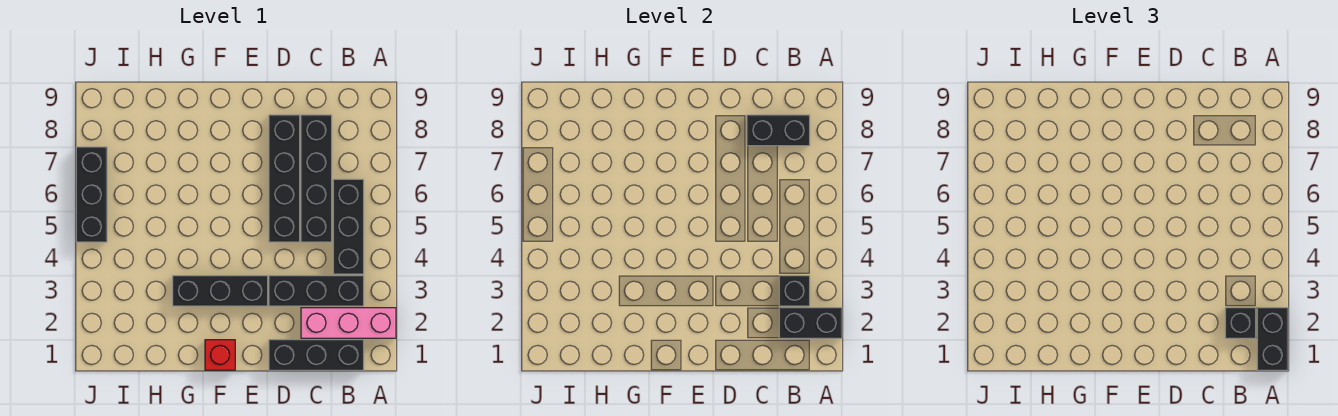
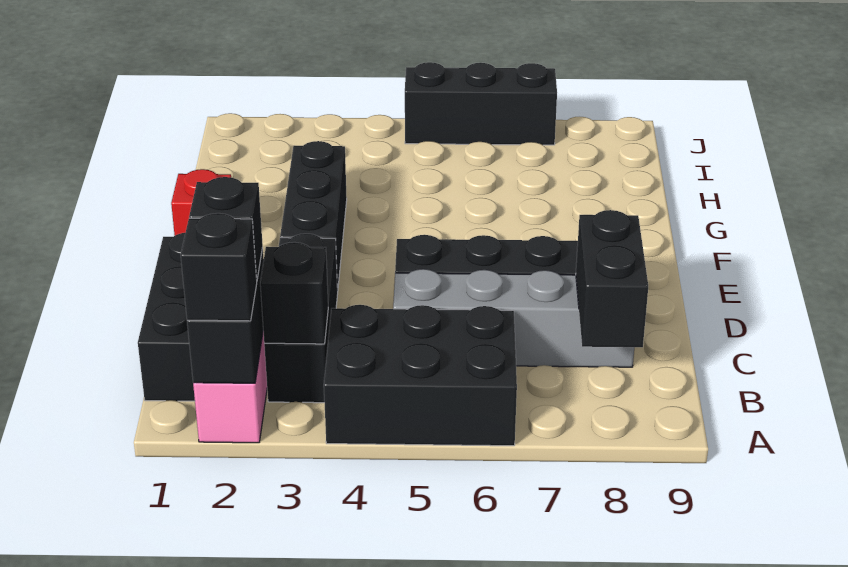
black 1x2 brick [1257,308,1288,370] -> black 1x1 brick [181,213,257,321]
black 1x3 brick [333,179,364,274] -> black 2x3 brick [324,305,517,446]
black 1x4 brick [301,115,332,242] -> grey 1x4 brick [393,269,634,367]

